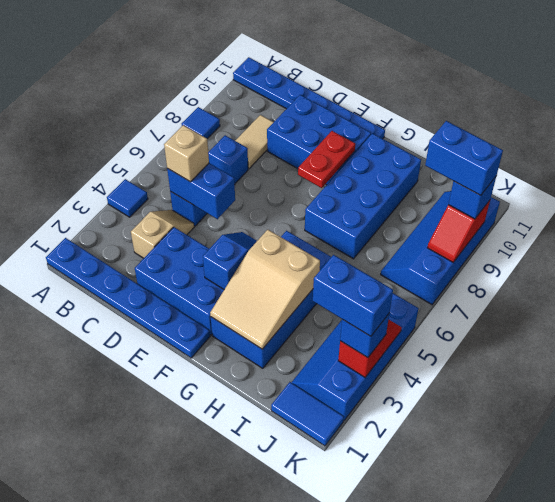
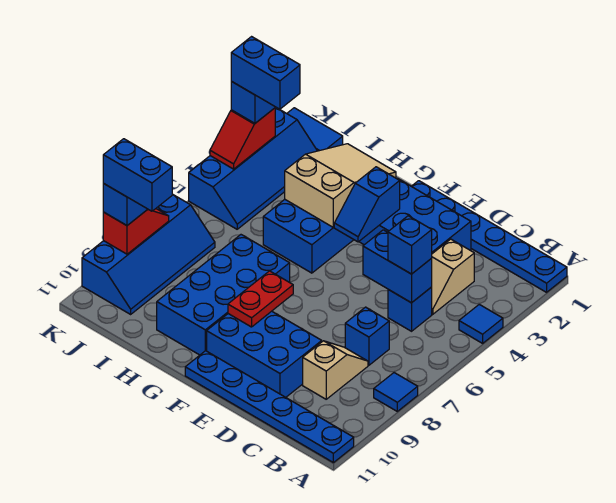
tan 1x1 brick [164,125,209,182] -> blue 1x1 brick [388,216,432,274]
tan 1x2 tile [235,115,274,169] -> tan 1x2 slope [303,341,368,399]

